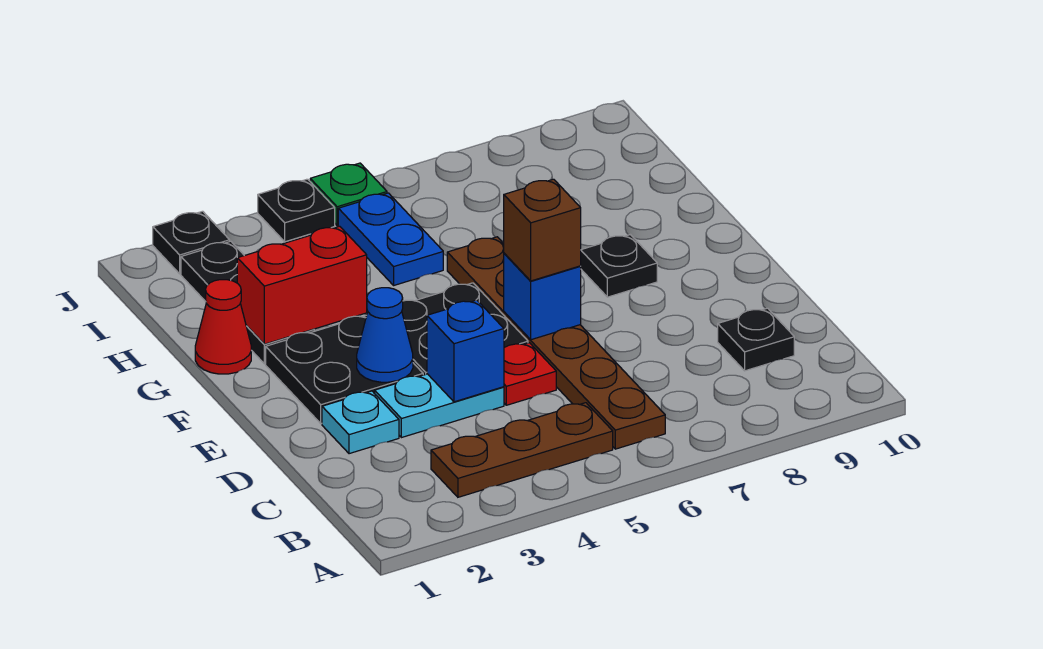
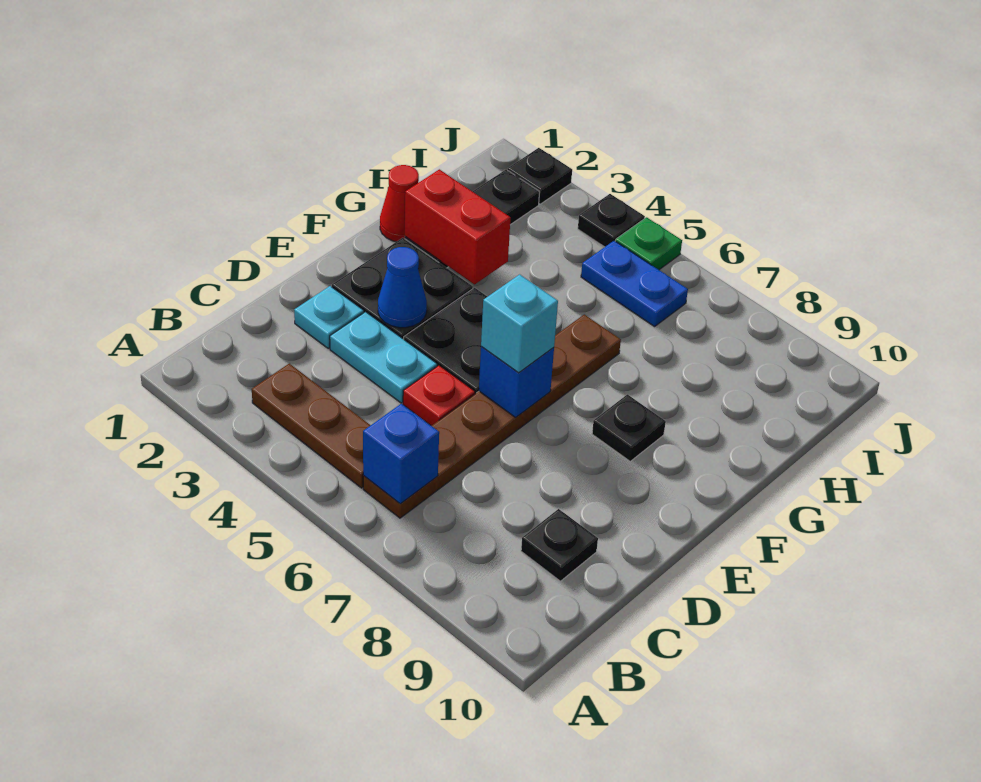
blue 1x1 brick [427,300,504,402] -> blue 1x1 brick moved to [363,404,439,504]
brown 1x1 brick [504,179,581,281] -> cyan 1x1 brick [481,274,558,373]
blue 1x2 plate [338,193,443,285] -> blue 1x2 plate turned to [581,241,688,327]

